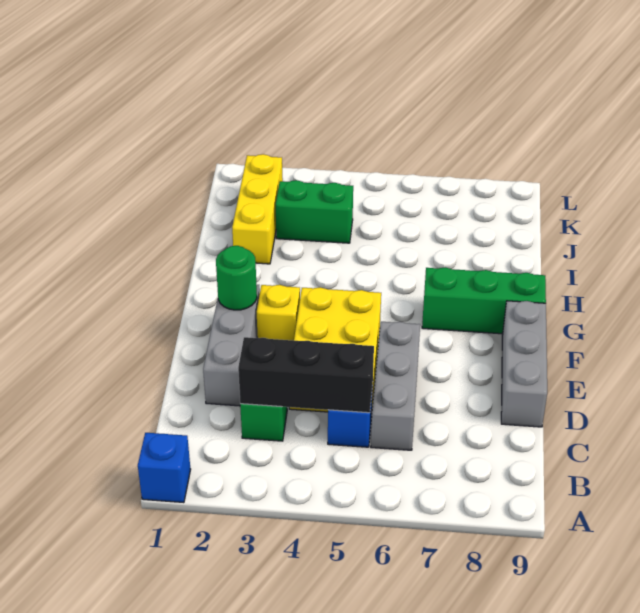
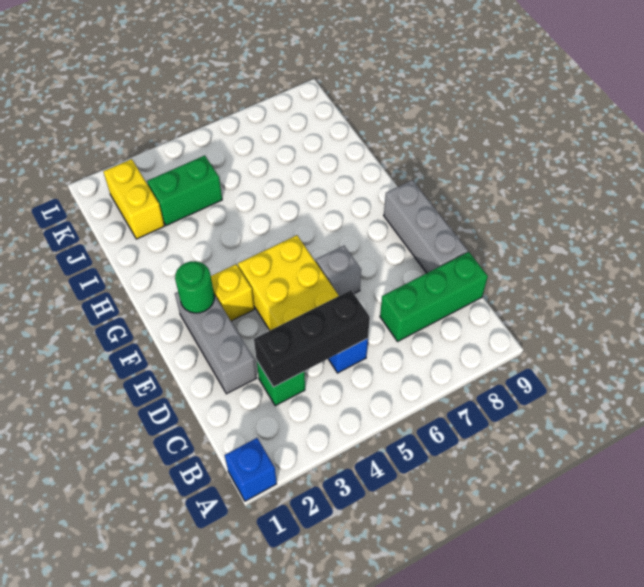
grey 1x3 brick [371,322,420,450] -> grey 1x1 brick [316,246,361,296]
green 1x3 brick [422,267,546,334] -> green 1x3 brick moved to [380,252,488,341]
yellow 1x3 brick [232,154,283,264] -> yellow 1x2 brick [103,159,164,239]

